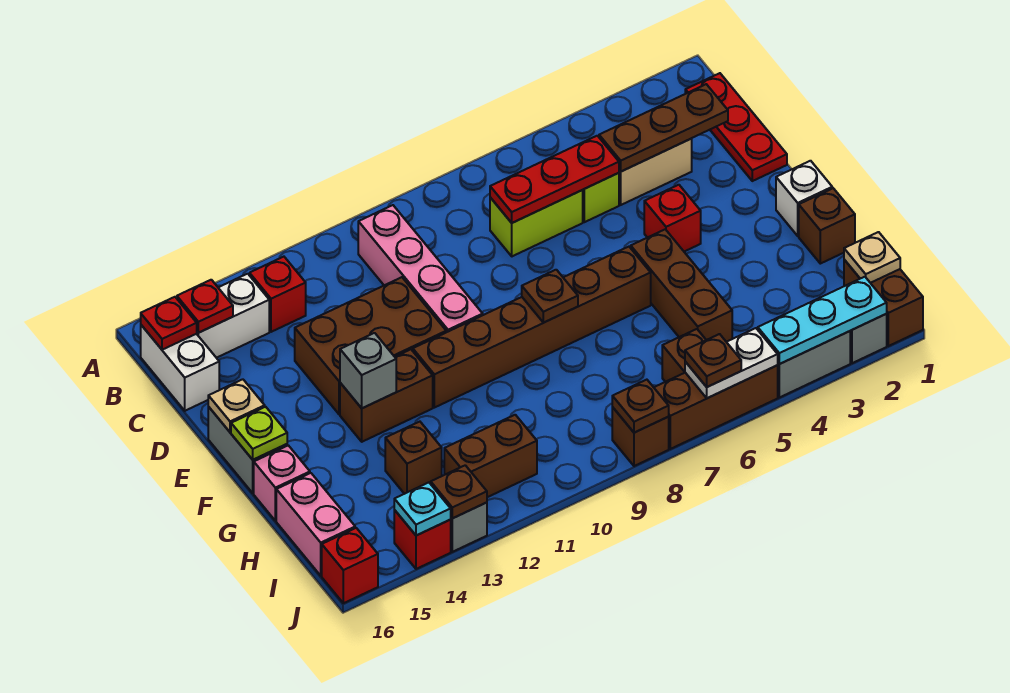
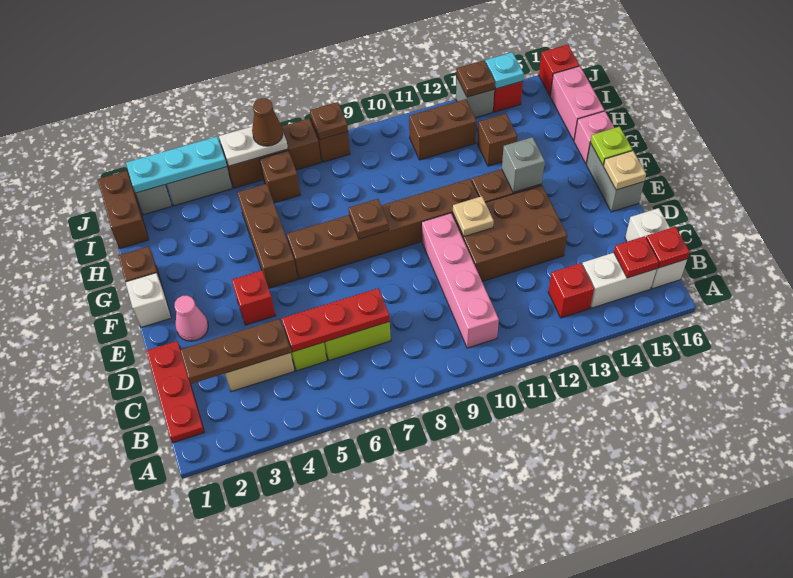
none -> pink 1x1 cone [175,296,208,341]
tan 1x1 plate [844,232,900,283] -> tan 1x1 plate moved to [453,196,494,237]
brown 1x1 plate [685,334,741,387] -> brown 1x1 cone [252,98,283,146]

